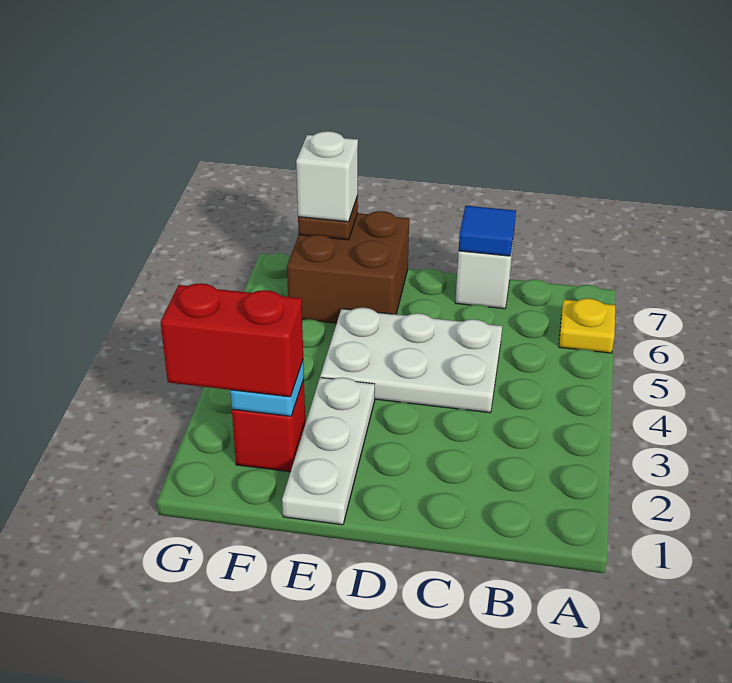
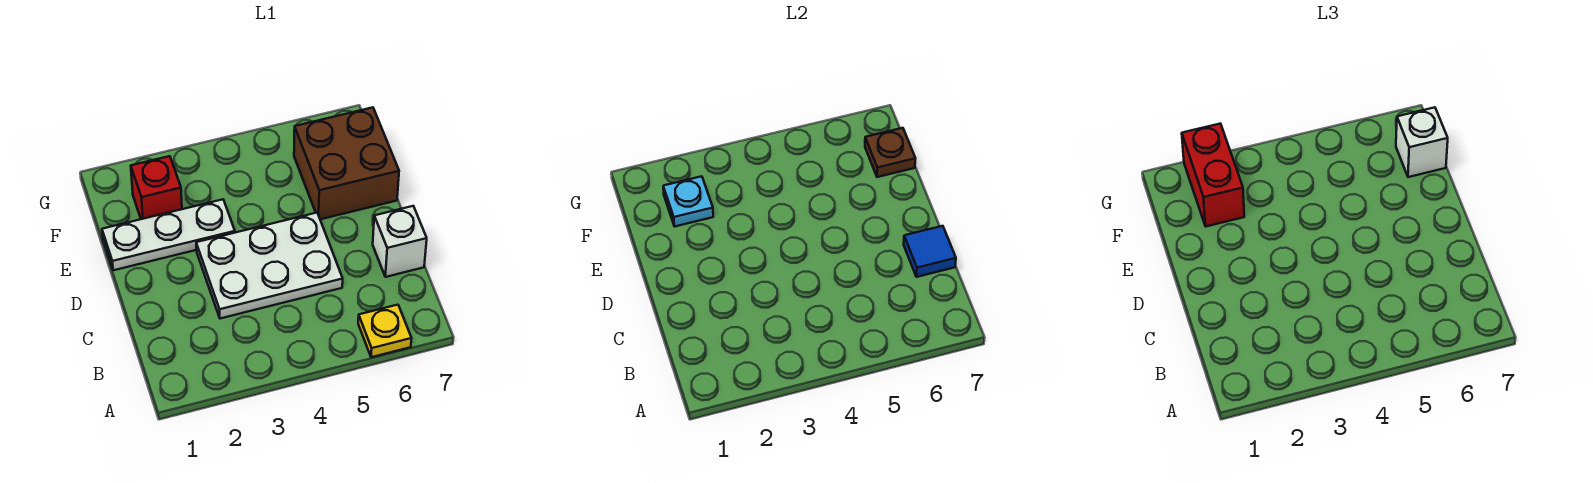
white 2x3 plate [320,308,502,413] -> white 2x3 plate turned to [196,213,343,319]

